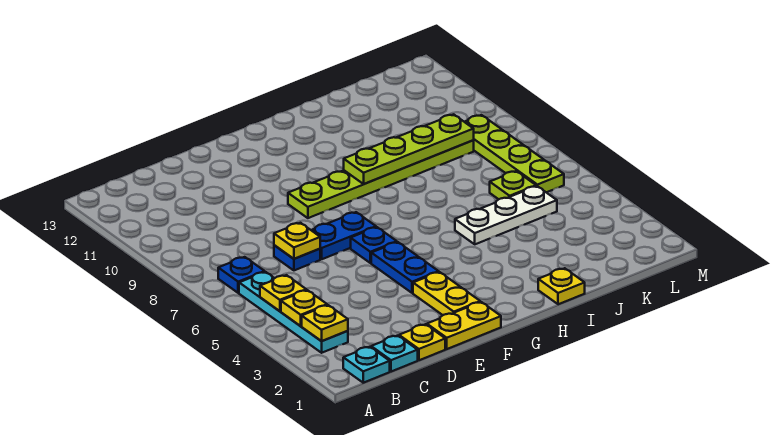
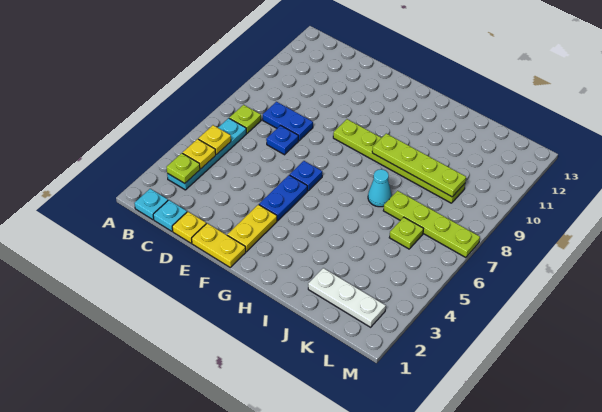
yellow 1x1 plate [302,305,348,341] -> lime 1x1 plate [167,153,200,184]
blue 1x1 plate [218,257,265,293] -> lime 1x1 plate [229,105,261,133]
yellow 1x1 plate [274,223,320,259] -> none
blue 1x2 plate [311,212,376,259] -> blue 1x2 plate moved to [263,102,313,141]
yellow 1x1 plate [538,268,585,304] -> none
white 1x3 plate [455,186,557,244] -> white 1x3 plate moved to [308,268,386,327]
none -> cyan 1x1 cone [368,169,392,207]
lime 1x4 plate [465,115,564,192] -> lime 1x4 plate turned to [383,191,480,258]

